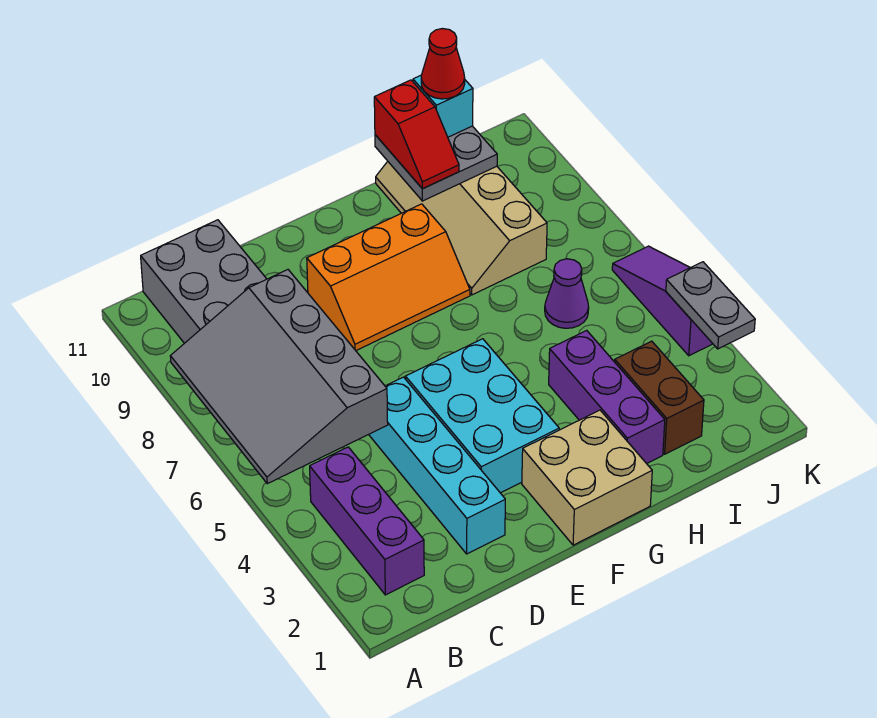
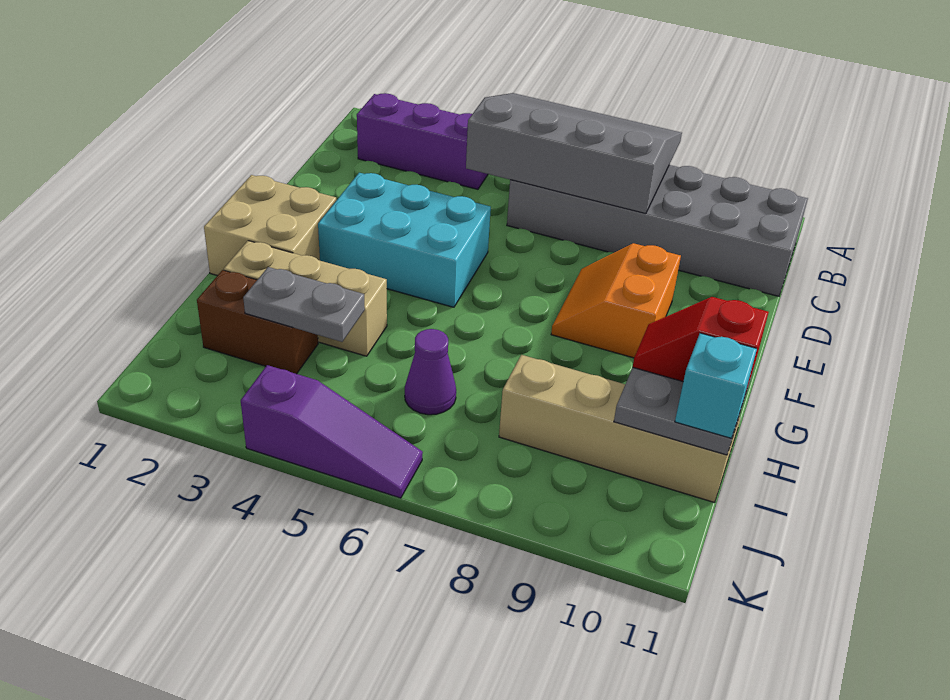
cyan 1x4 brick [369,377,505,554] -> none
orange 2x3 slope [307,204,470,350] -> orange 2x2 slope [551,243,681,358]
purple 1x3 brick [549,330,665,464] -> tan 1x3 brick [224,241,387,356]
red 1x1 cone [421,29,465,99] -> none
grey 1x2 plate [666,262,755,349] -> grey 1x2 plate moved to [243,267,365,342]

